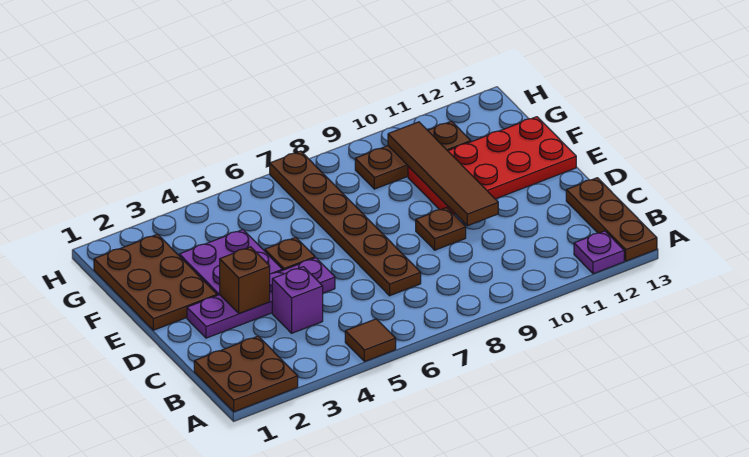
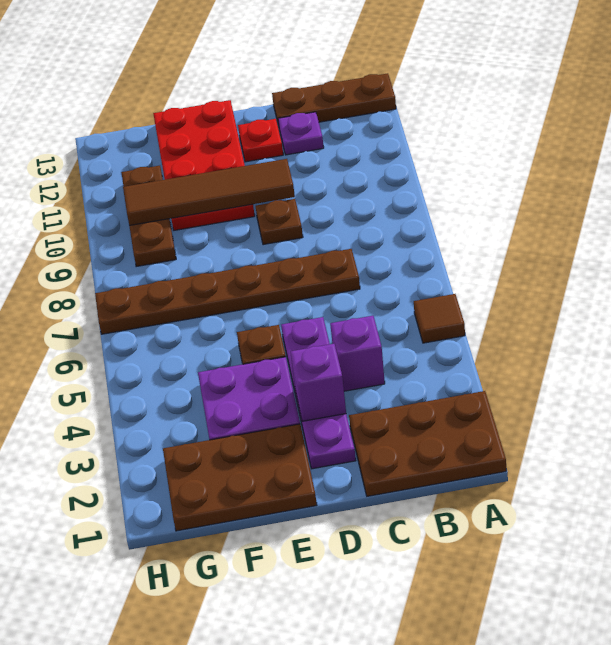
brown 2x2 plate [194,336,298,412] -> brown 2x3 plate [349,391,506,496]
purple 1x1 plate [574,231,624,274] -> purple 1x1 plate moved to [278,112,324,155]
brown 1x1 brick [220,247,270,314] -> purple 1x1 brick [290,344,346,421]
none -> red 1x1 plate [238,119,283,162]

